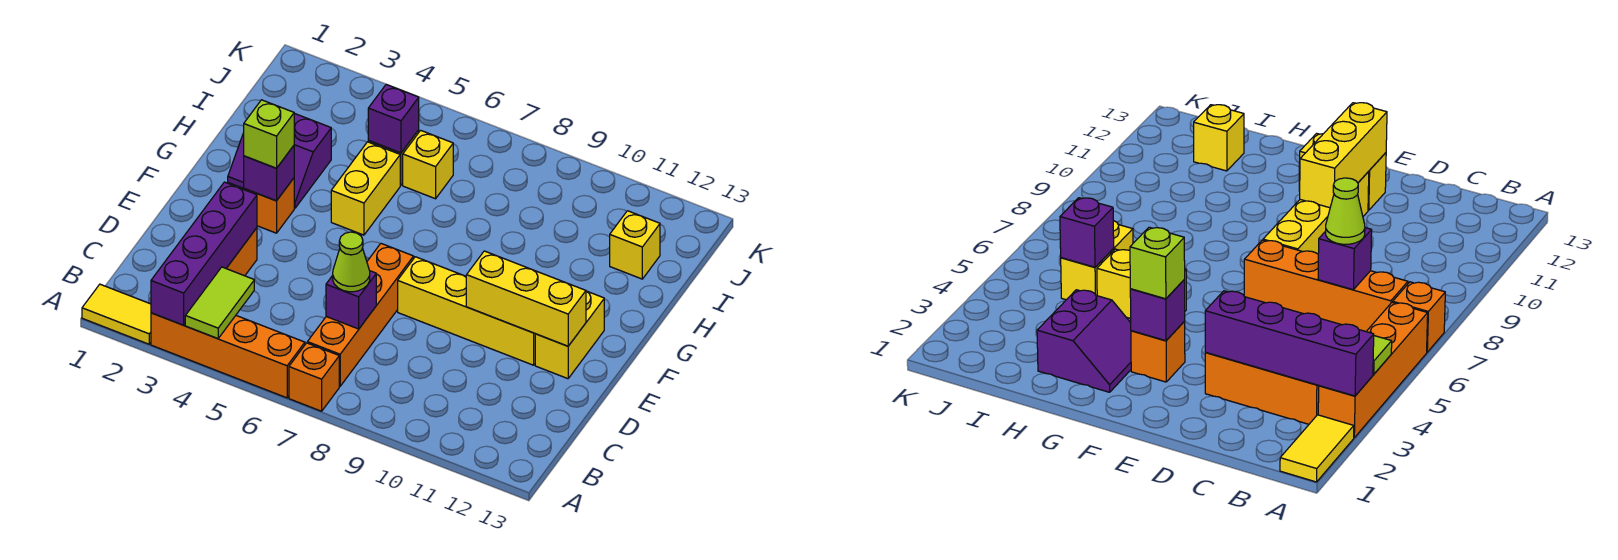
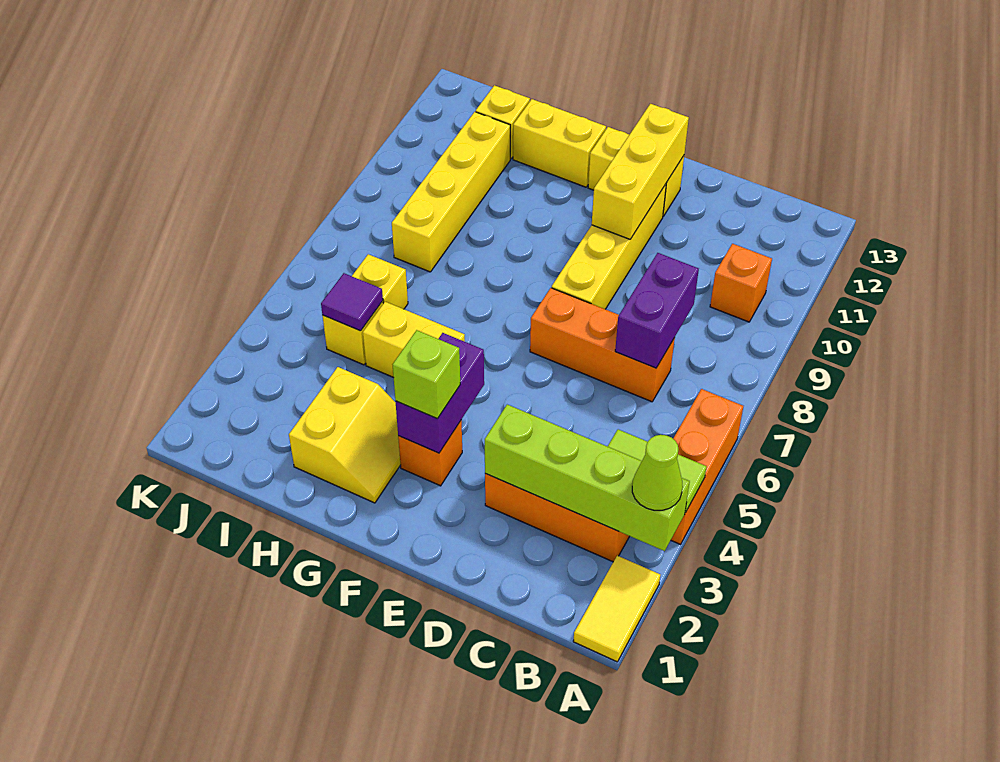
orange 1x4 brick [151,313,305,398] -> orange 1x3 brick [671,389,743,544]
purple 1x4 brick [151,182,257,325] -> lime 1x4 brick [485,405,690,551]
orange 1x1 brick [289,343,339,411] -> orange 1x1 brick moved to [710,244,772,322]
orange 1x4 brick [307,244,414,386] -> orange 1x3 brick [530,288,675,402]
purple 1x1 brick [326,271,376,329] -> purple 1x2 brick [615,253,699,368]
lime 1x1 cone [333,232,370,292] -> lime 1x1 cone moved to [632,435,683,510]
purple 1x1 brick [244,146,294,201] -> purple 1x2 brick [395,333,484,453]
purple 2x2 slope [228,113,331,208] -> yellow 2x2 slope [289,367,401,503]
none -> yellow 1x2 brick [513,99,606,187]
purple 1x1 brick [368,84,419,153] -> purple 1x1 tile [321,273,383,331]
none -> yellow 1x4 brick [392,112,510,272]

